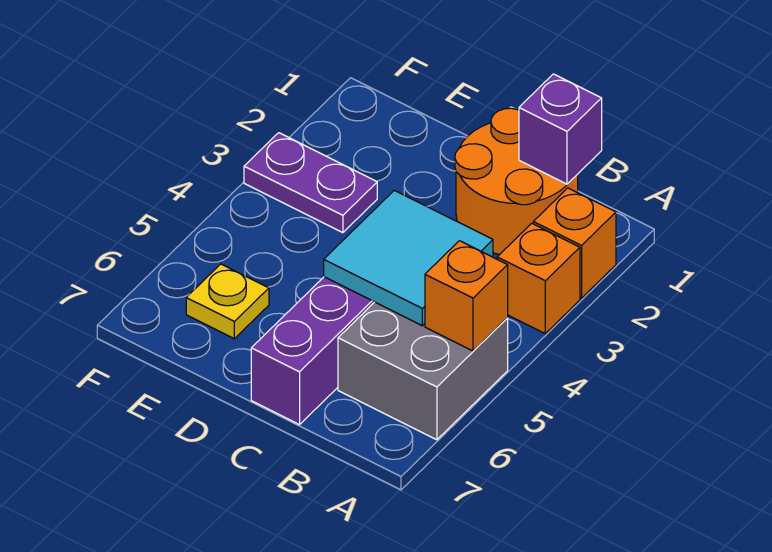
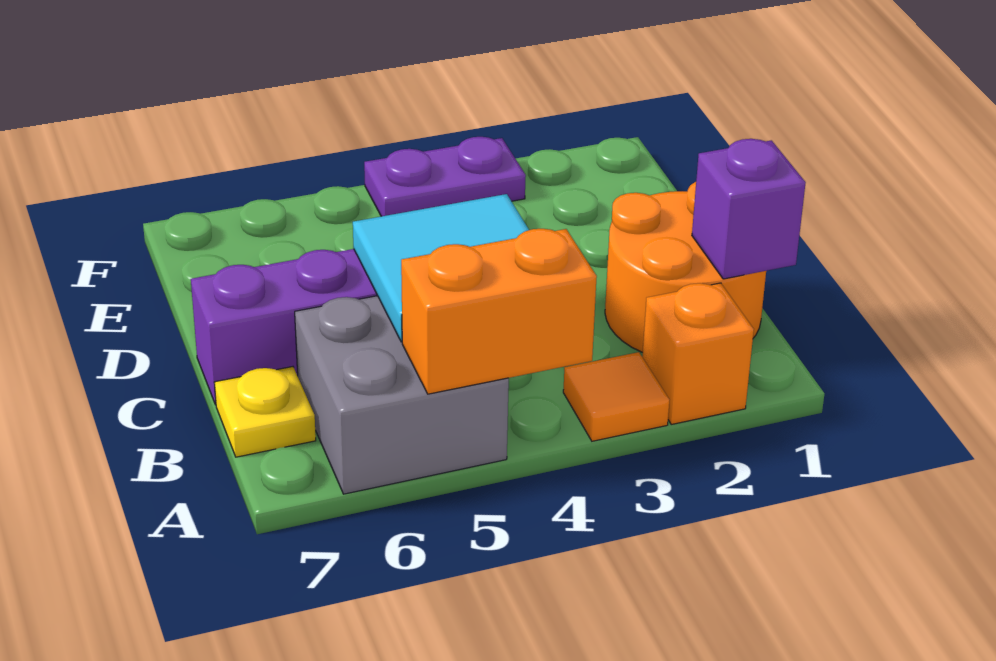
orange 1x1 brick [497,223,580,333] -> orange 1x1 tile [563,352,669,441]
orange 1x1 brick [425,241,508,351] -> orange 1x2 brick [401,229,597,394]
purple 1x2 plate [244,133,377,233] -> purple 1x2 plate turned to [364,137,526,216]
yellow 1x1 plate [186,264,269,339] -> yellow 1x1 plate moved to [214,367,316,457]

